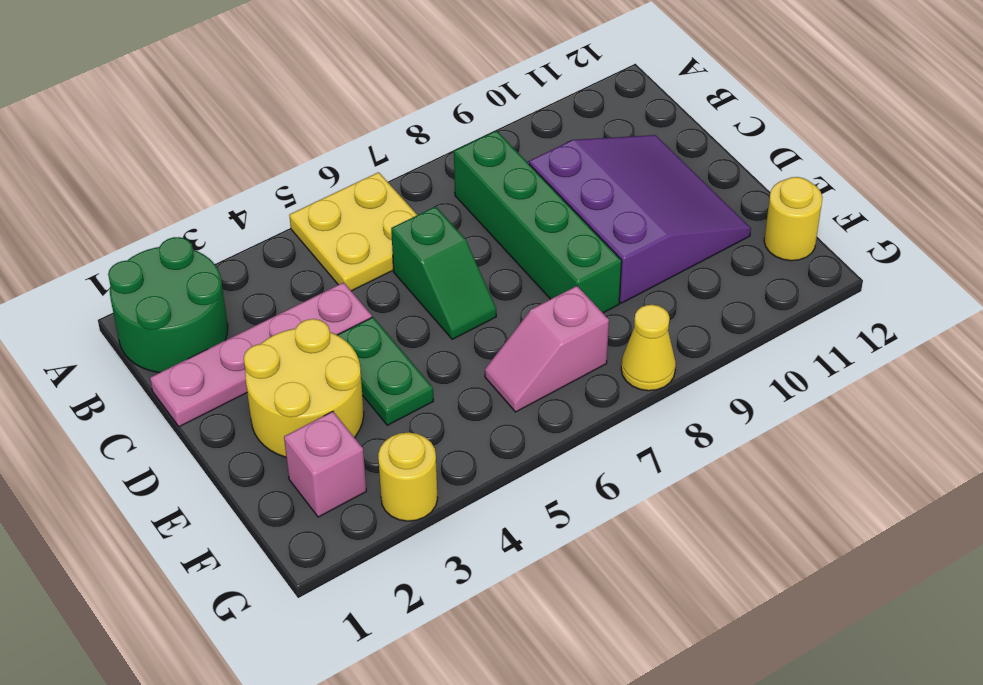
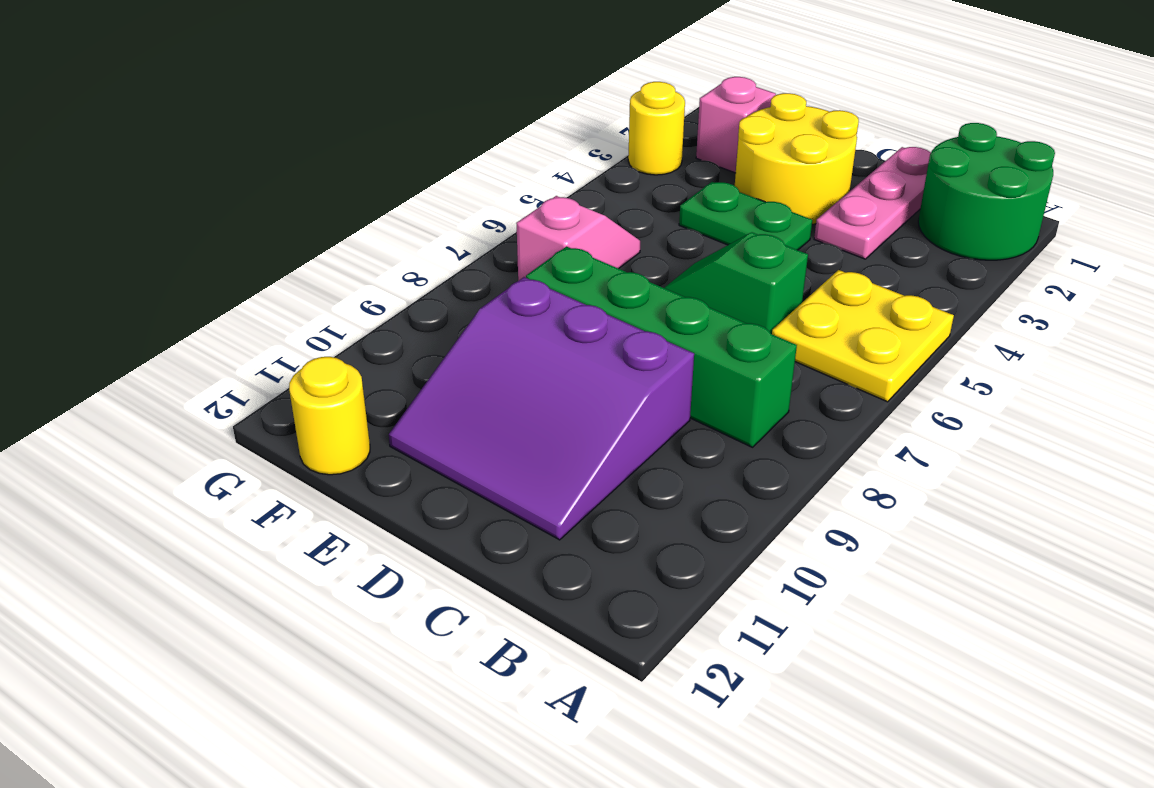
pink 1x4 plate [150,282,372,427] -> pink 1x3 plate [814,147,931,259]
yellow 1x1 cone [621,305,676,391] -> none

